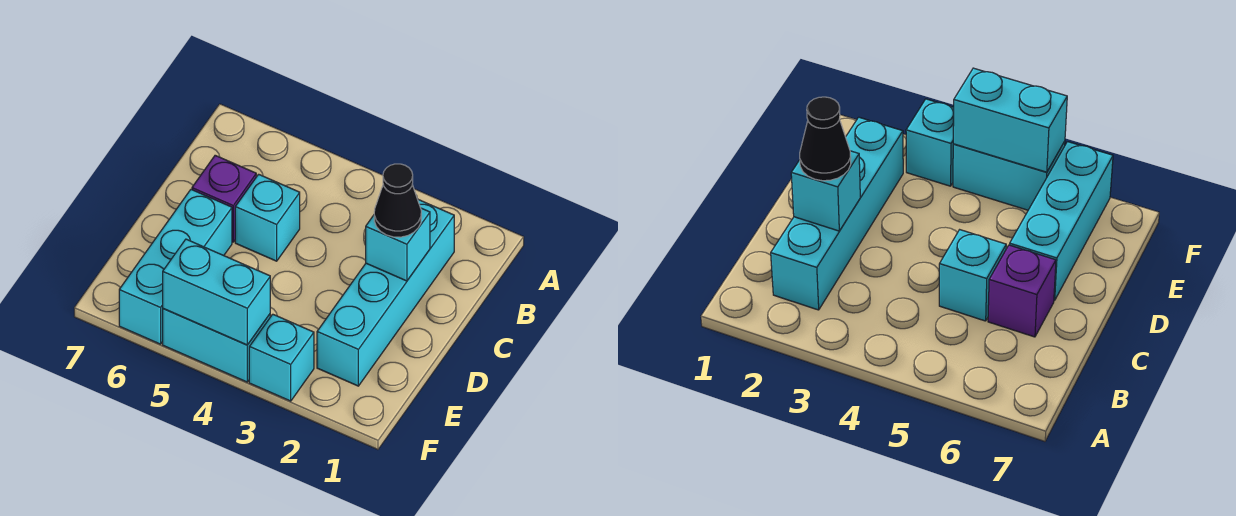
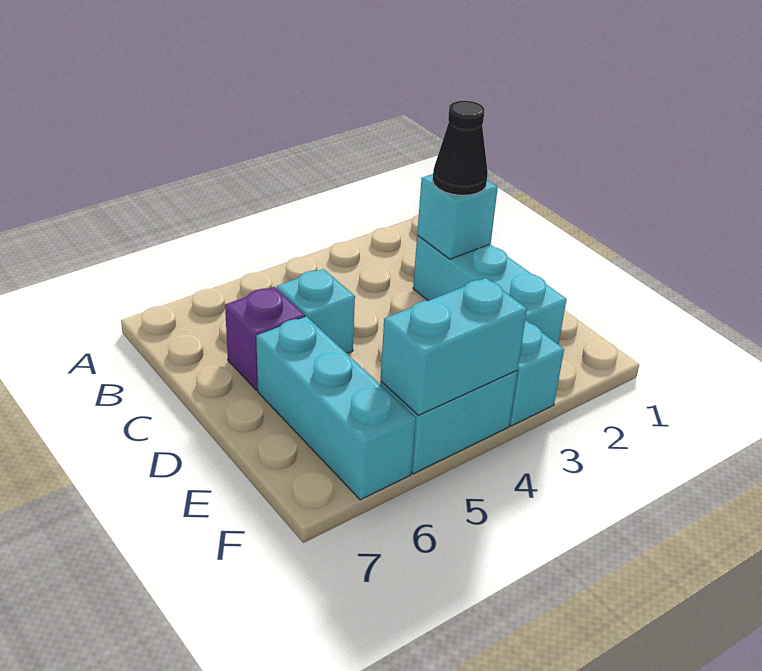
cyan 1x4 brick [317,200,454,386] -> cyan 1x3 brick [413,235,567,344]

